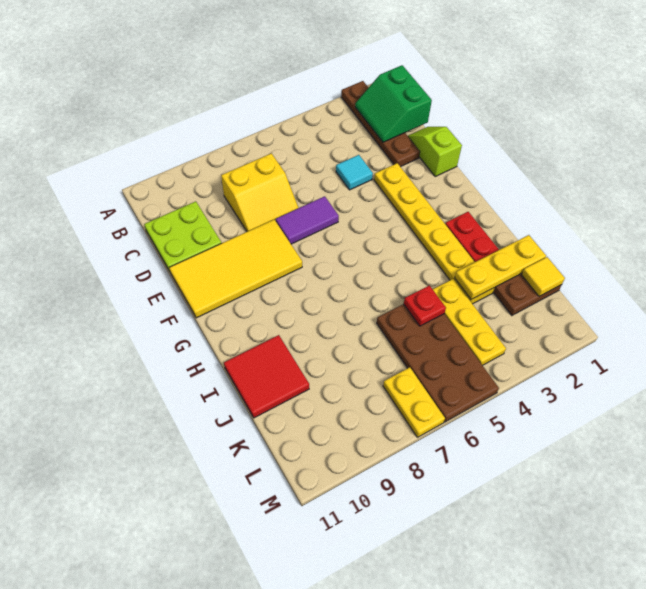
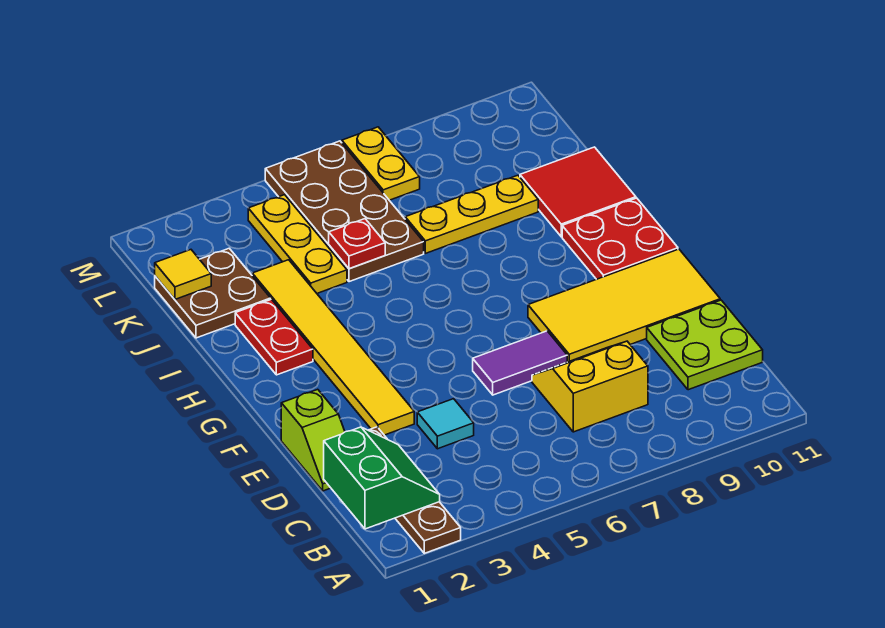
yellow 1x6 plate [374,163,494,304] -> yellow 1x6 tile [252,260,414,435]
none -> red 2x2 plate [562,198,678,279]
yellow 1x3 plate [455,235,546,299] -> yellow 1x3 plate moved to [405,175,538,253]

